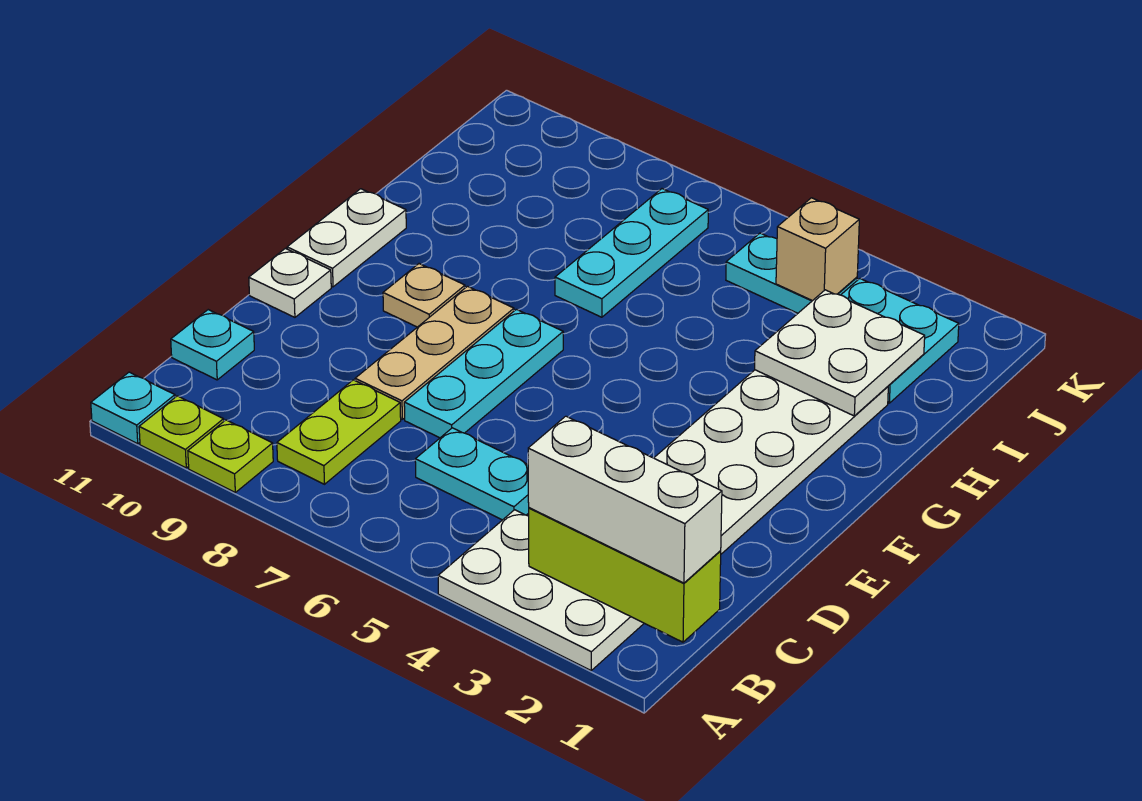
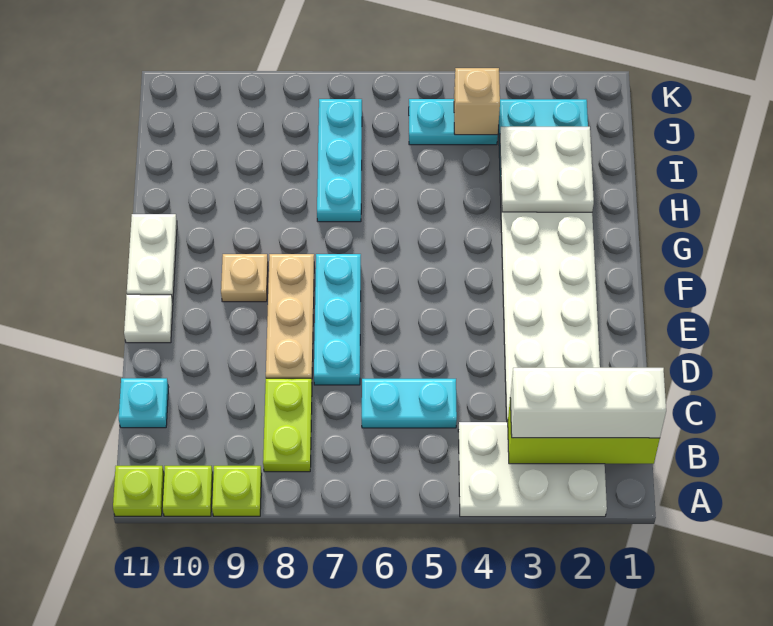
cyan 1x1 plate [91,372,175,444] -> lime 1x1 plate [113,466,164,516]

